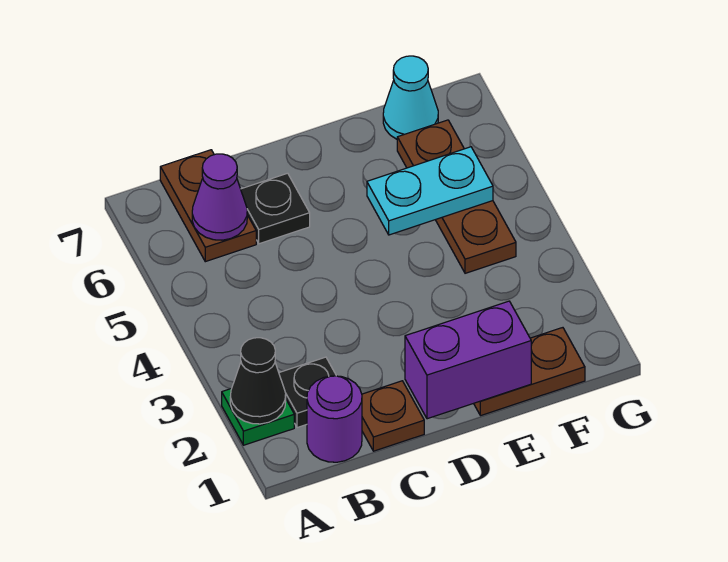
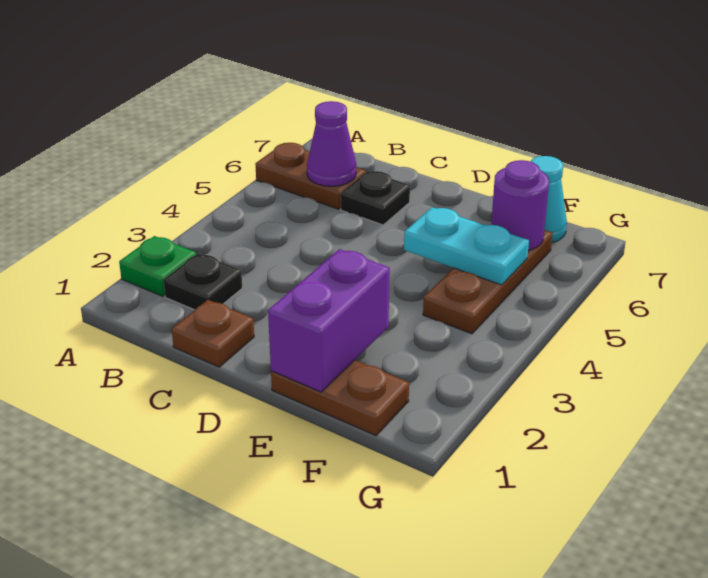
black 1x1 cone [230,338,286,424] -> none
purple 1x1 round brick [307,376,362,462] -> purple 1x1 round brick moved to [491,160,549,250]
brown 1x2 plate [160,150,256,262] -> brown 1x2 plate turned to [255,143,366,209]
purple 1x2 brick [405,301,531,419] -> purple 1x2 brick turned to [268,249,390,392]

